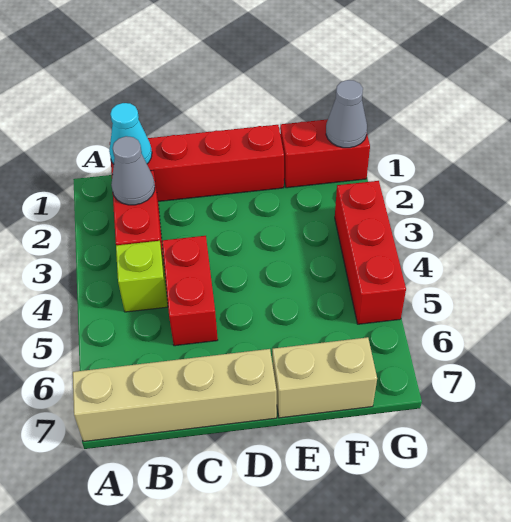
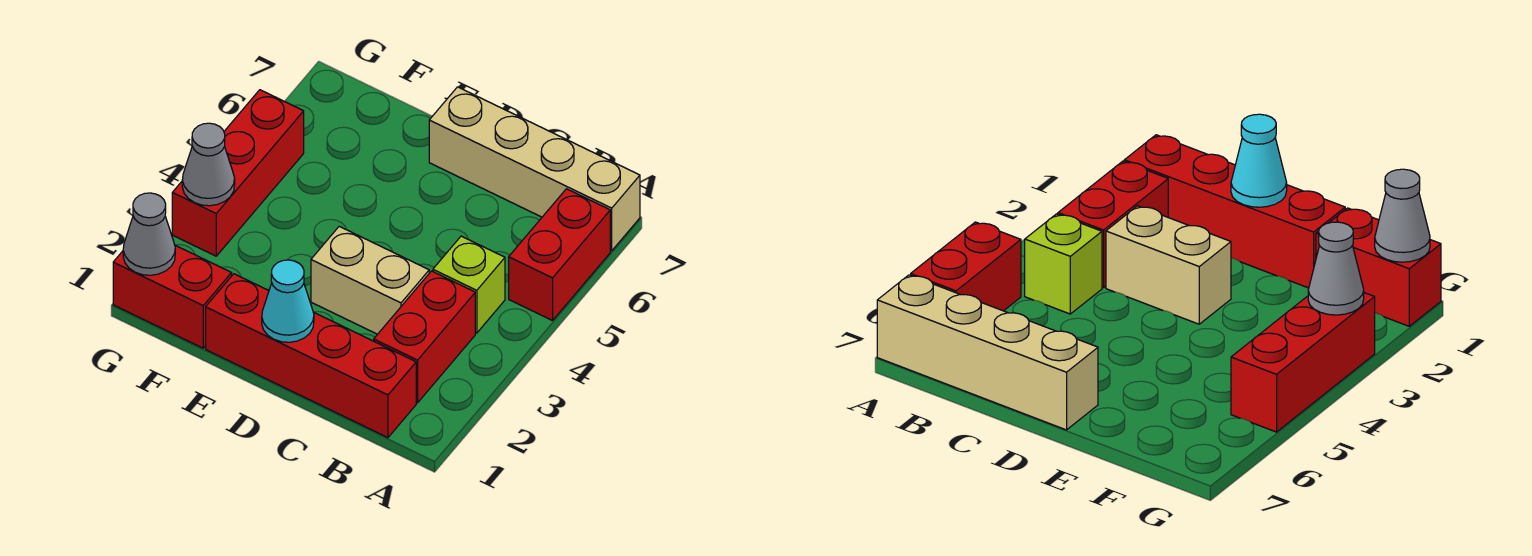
cyan 1x1 cone [109,103,152,164] -> cyan 1x1 cone moved to [262,260,314,342]
grey 1x1 cone [111,136,155,205] -> grey 1x1 cone moved to [182,123,235,206]
red 1x2 brick [162,236,218,346] -> red 1x2 brick moved to [509,189,610,321]
tan 1x2 brick [272,337,377,418] -> tan 1x2 brick moved to [311,226,429,334]

